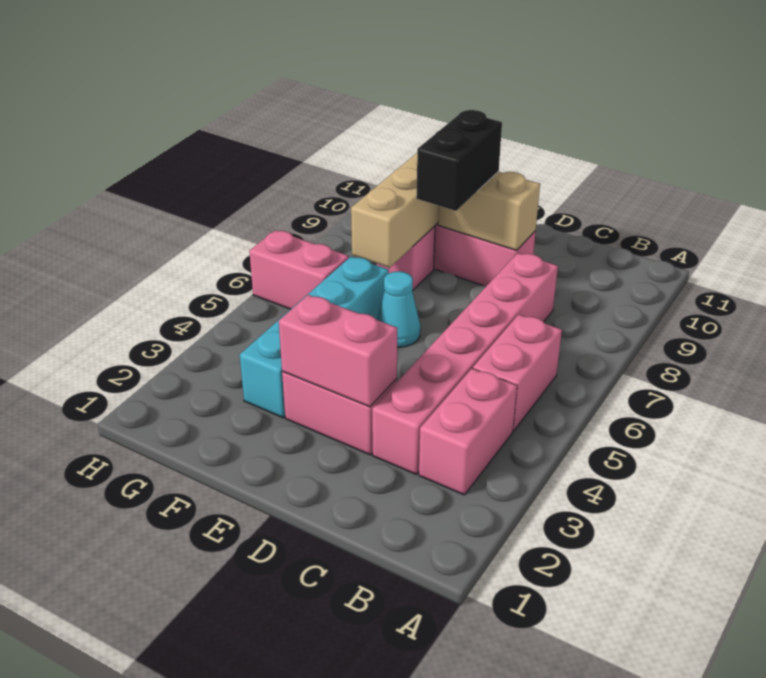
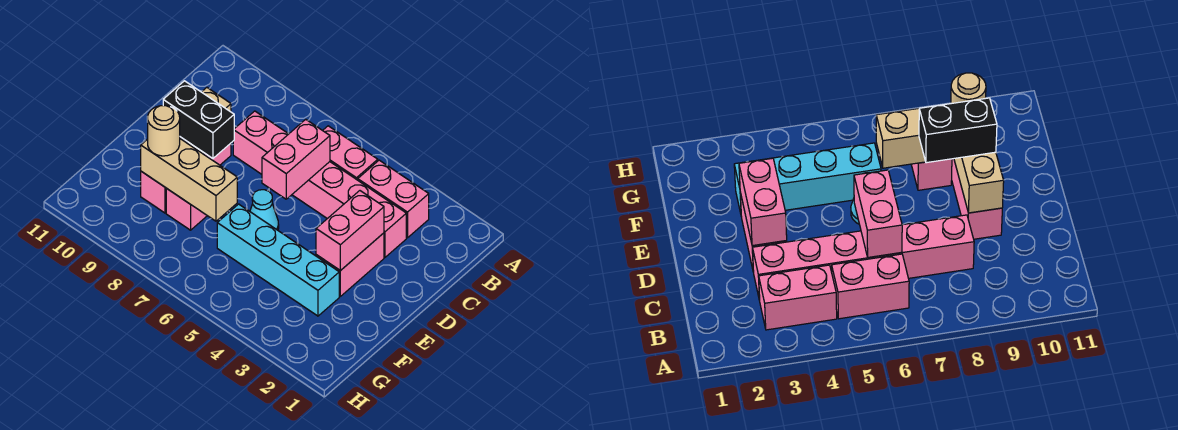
none -> tan 1x1 round brick [148,106,180,156]
pink 1x2 brick [249,230,349,309] -> pink 1x2 brick moved to [262,119,330,199]

